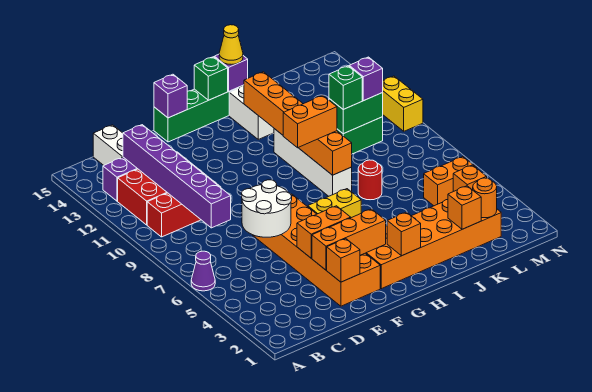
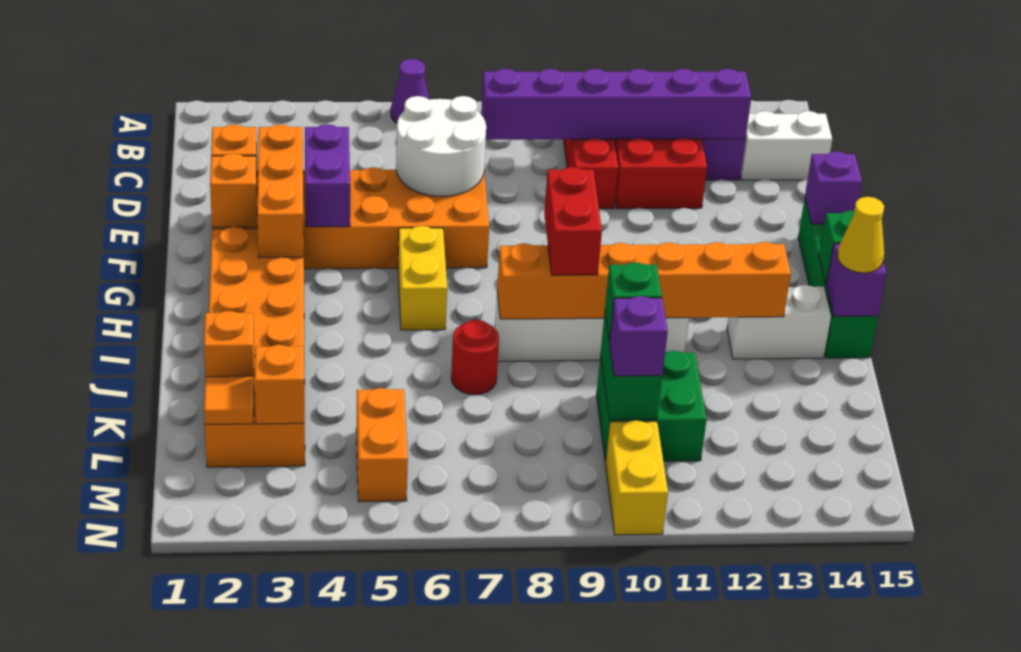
orange 1x2 brick [297,206,351,258] -> purple 1x2 brick [305,124,350,227]
orange 1x1 brick [387,212,421,256] -> orange 1x1 brick moved to [210,153,257,227]
orange 1x2 brick [283,95,337,148] -> red 1x2 brick [544,167,602,275]
orange 1x1 round brick [473,178,497,218] -> orange 1x1 tile [204,376,254,424]
yellow 1x2 brick [382,76,423,131] -> yellow 1x2 brick turned to [605,420,668,535]

